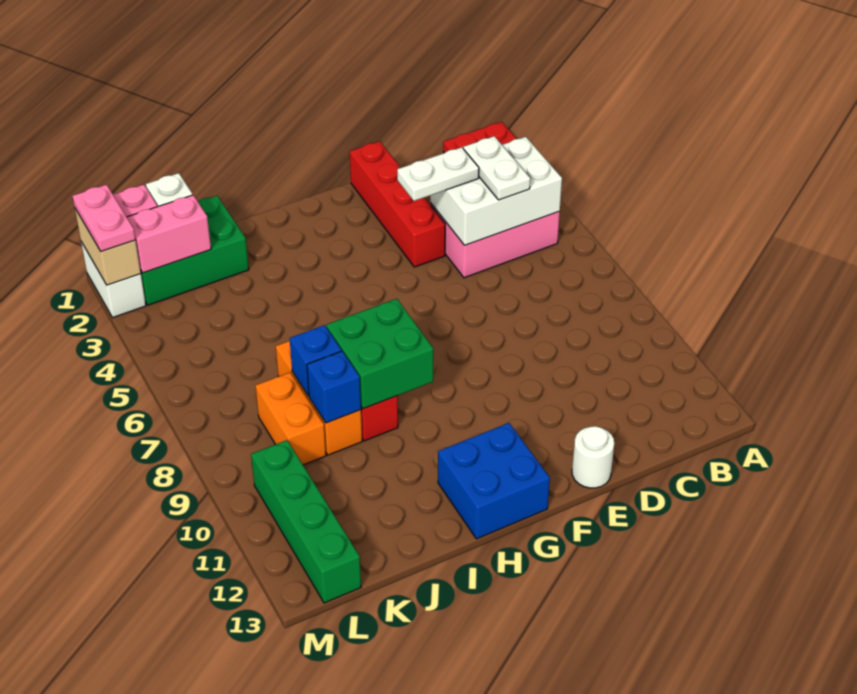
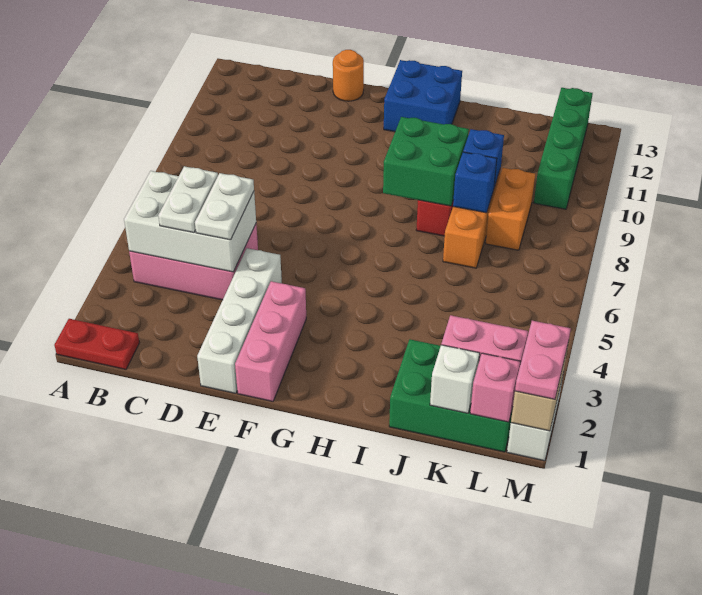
white 1x2 plate [397,147,479,201] -> white 1x2 plate turned to [195,173,254,240]
red 1x4 brick [350,141,445,267] -> white 1x4 brick [197,248,282,393]
white 1x1 round brick [572,426,614,488] -> orange 1x1 round brick [333,50,364,101]
none -> pink 1x3 brick [235,281,306,401]

